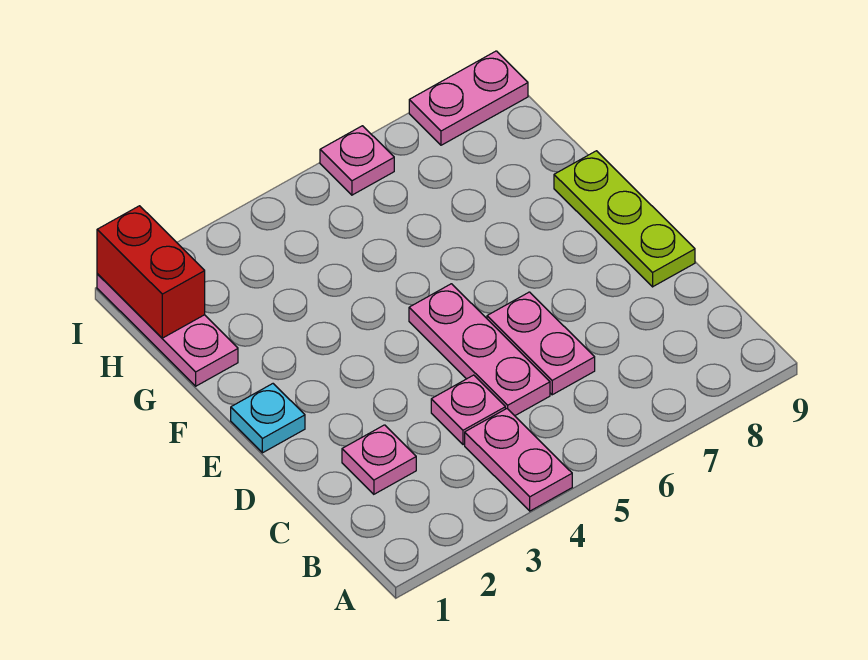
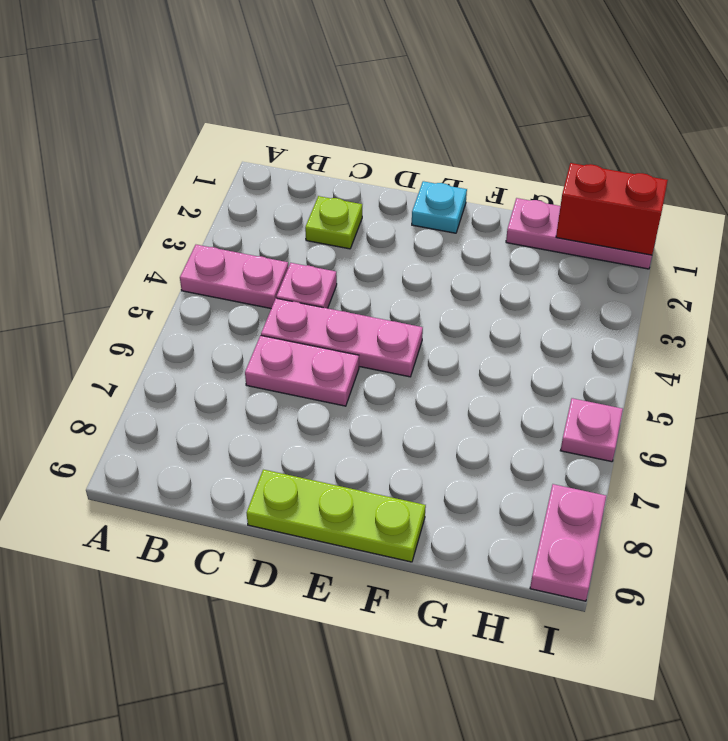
pink 1x1 plate [342,425,416,494] -> lime 1x1 plate [305,196,362,249]

